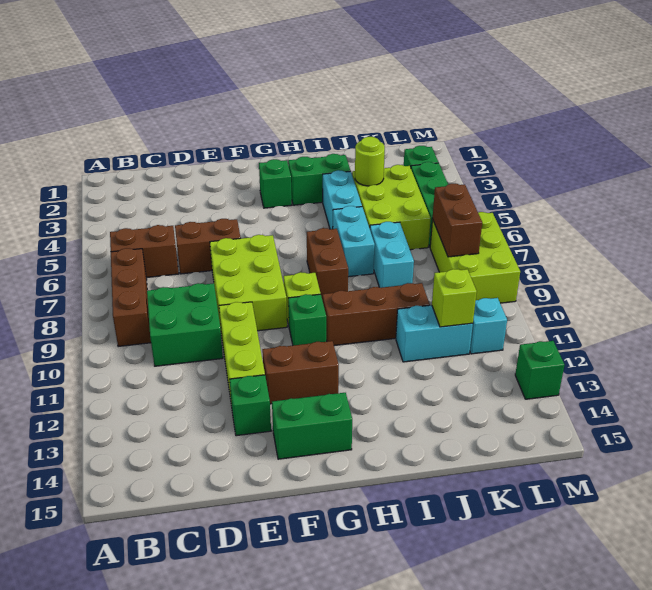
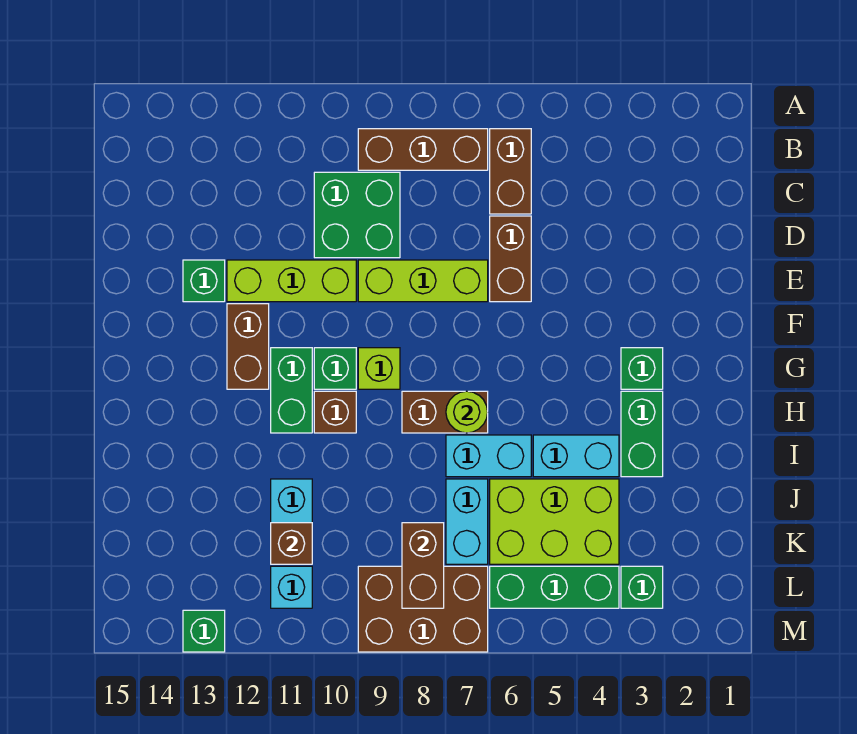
lime 2x3 brick [210,235,287,331] -> lime 1x3 brick [358,260,488,302]
green 1x2 brick [272,393,352,459] -> green 1x2 brick moved to [271,348,312,433]
brown 1x3 brick [323,283,430,346] -> brown 1x1 brick [314,391,356,433]
lime 1x1 round brick [355,137,385,186] -> lime 1x1 round brick moved to [446,391,488,433]
cyan 1x2 brick [370,222,414,288] -> cyan 1x2 brick turned to [446,479,488,564]
lime 1x1 brick [432,269,477,327] -> brown 1x1 brick [271,523,312,564]
lime 2x3 brick [430,212,520,303] -> brown 2x3 brick [358,566,488,652]
brown 1x2 brick [433,184,482,257] -> brown 1x2 brick turned to [402,523,444,608]

